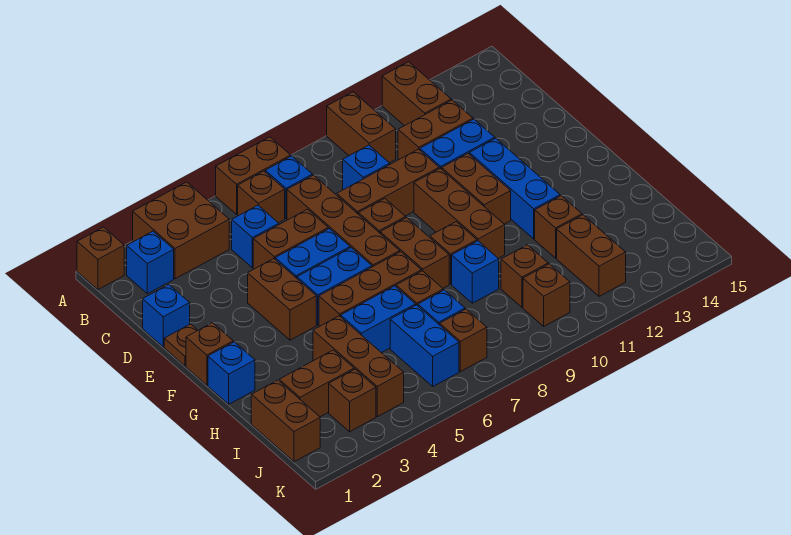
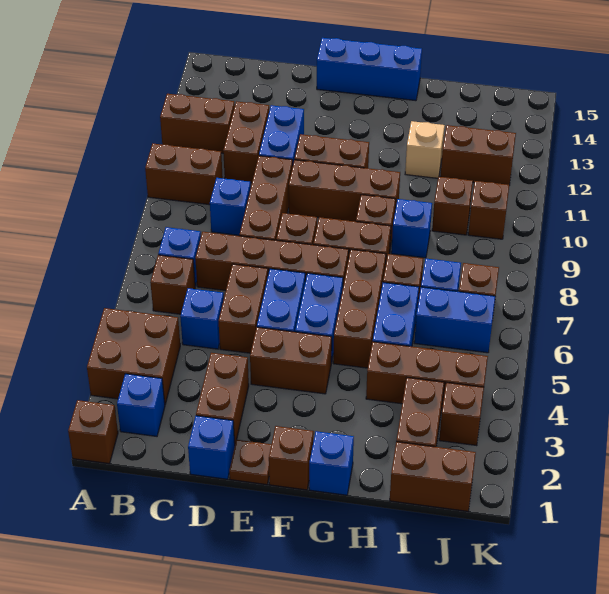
brown 1x2 brick [216,137,291,214] -> brown 1x2 brick moved to [196,353,249,443]
blue 1x3 brick [469,138,560,239] -> blue 1x3 brick moved to [317,38,422,101]
brown 1x1 brick [535,196,582,258] -> tan 1x1 brick [405,121,445,178]

